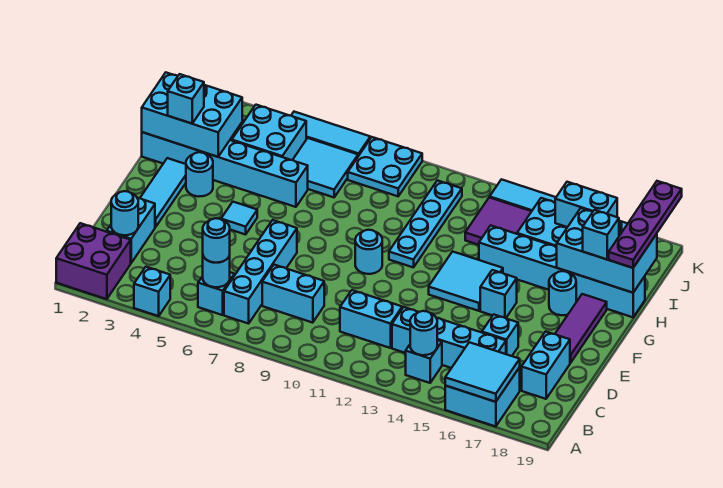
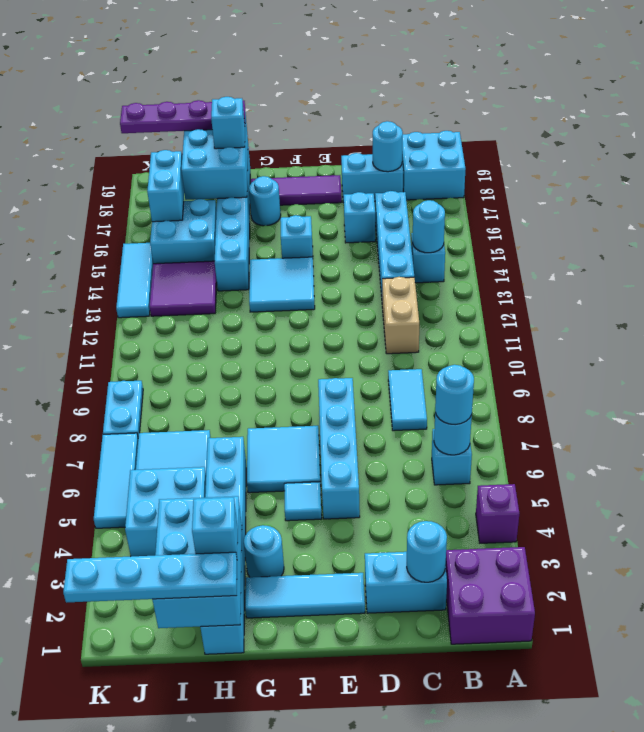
cyan 1x1 brick [134,267,170,316] -> purple 1x1 brick [476,484,519,543]
cyan 2x2 brick [445,367,520,427] -> cyan 2x2 brick moved to [402,131,466,200]
cyan 2x2 tile [445,342,520,402] -> cyan 2x2 tile moved to [247,426,321,493]
cyan 1x4 brick [224,220,297,324] -> cyan 1x4 brick turned to [318,378,360,519]
cyan 1x2 brick [262,265,324,323] -> cyan 1x2 tile [388,369,427,431]
cyan 1x2 brick [340,290,402,348] -> tan 1x2 brick [382,277,419,354]
cyan 1x1 round brick [355,230,382,274] -> cyan 1x1 round brick moved to [373,121,403,172]
cyan 1x4 plate [389,180,462,268] -> cyan 1x4 plate moved to [63,552,237,603]
cyan 2x2 plate [348,137,422,196] -> cyan 1x2 plate [103,381,143,437]

